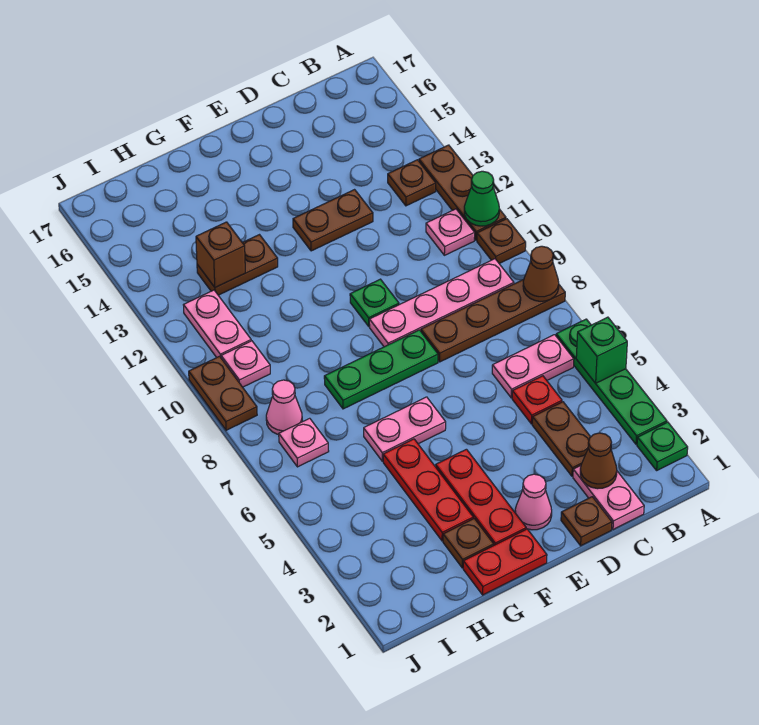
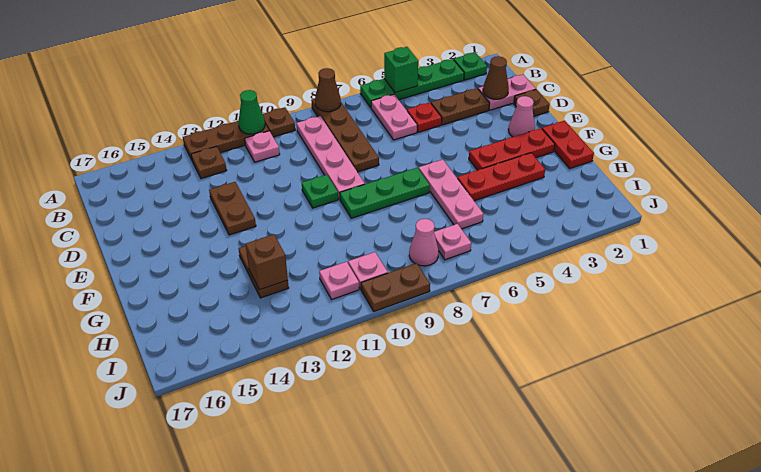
green 1x3 plate [324,330,438,409] -> green 1x3 plate turned to [340,168,430,218]
pink 1x2 plate [364,397,446,461] -> pink 1x3 plate [419,160,483,229]
brown 1x1 plate [443,519,494,568] -> none
pink 1x2 plate [184,290,251,358] -> pink 1x1 plate [319,262,359,300]

